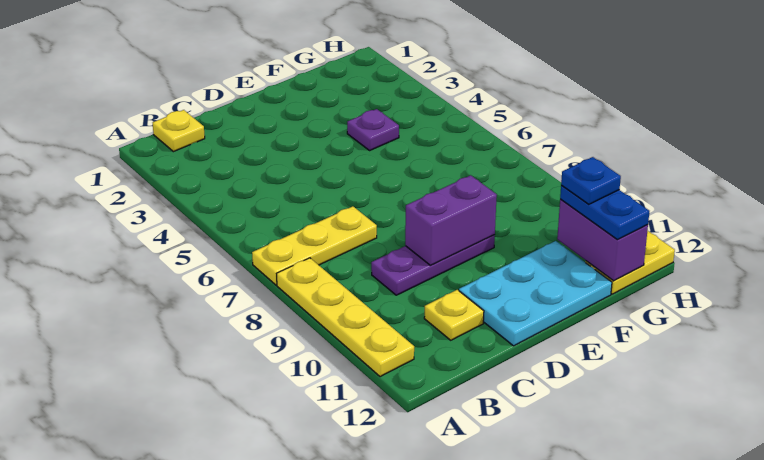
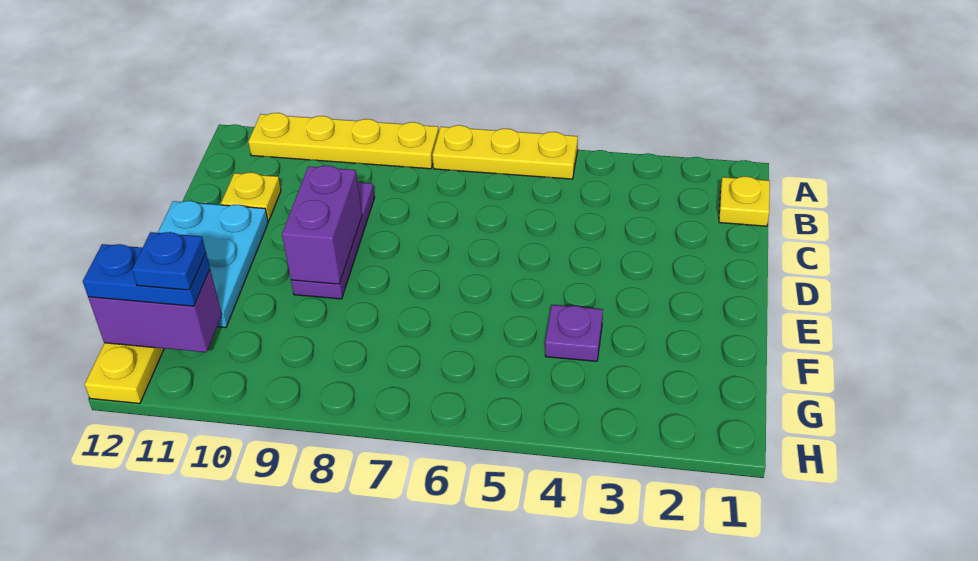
yellow 1x3 plate [252,206,377,285] -> yellow 1x3 plate turned to [432,125,578,179]

